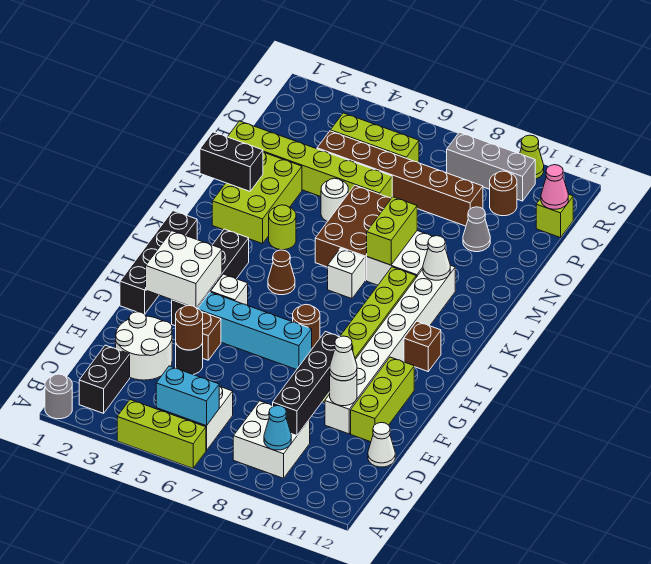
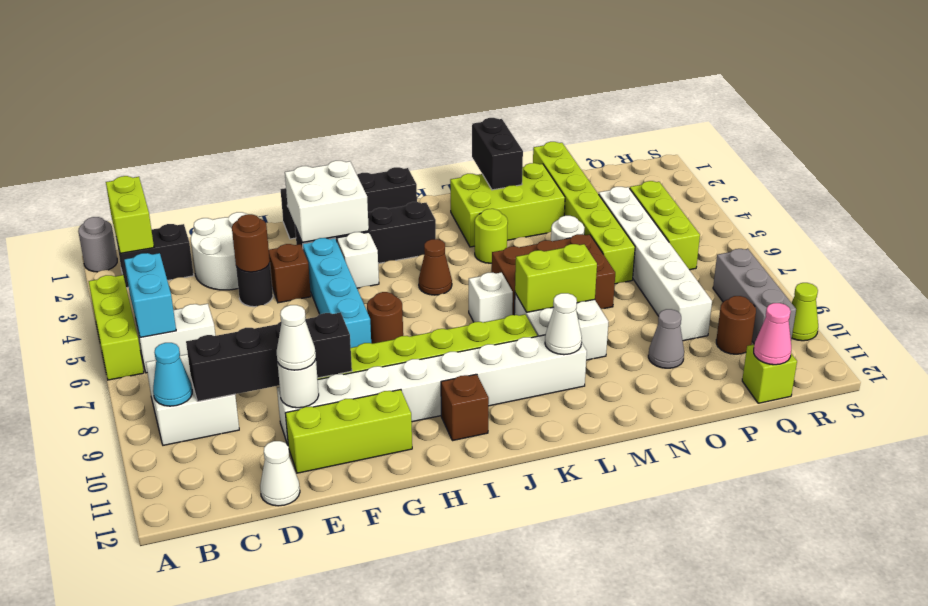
none -> lime 1x2 brick [106,176,154,253]
brown 1x6 brick [317,131,483,226] -> white 1x6 brick [599,187,712,341]

